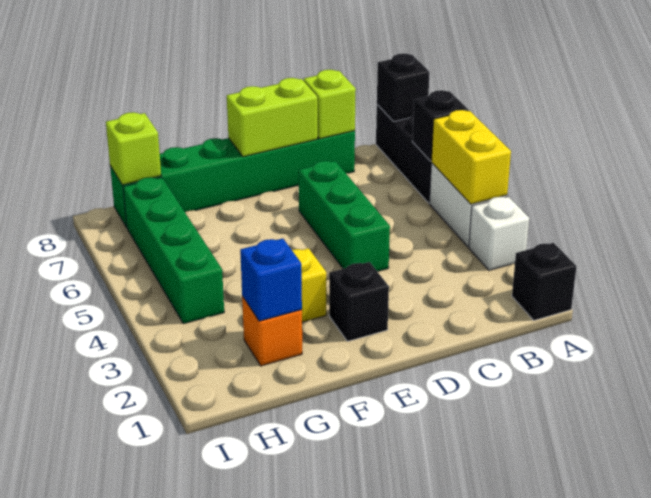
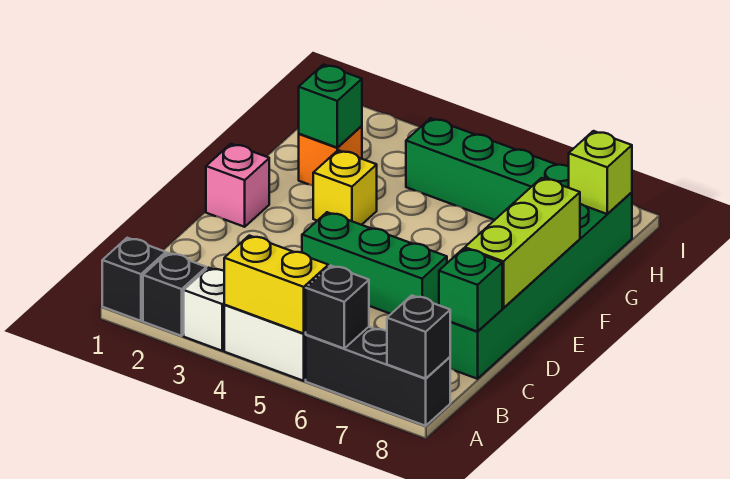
lime 1x1 brick [304,70,356,139] -> green 1x1 brick [439,248,502,332]
lime 1x2 brick [227,78,318,157] -> lime 1x3 brick [465,178,580,308]
none -> pink 1x1 brick [206,144,269,227]
black 1x1 brick [329,262,389,341] -> black 1x1 brick moved to [143,253,206,336]
blue 1x1 brick [240,239,302,321] -> green 1x1 brick [299,65,362,148]

